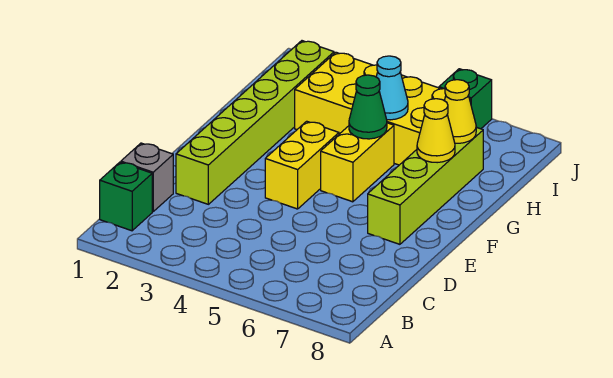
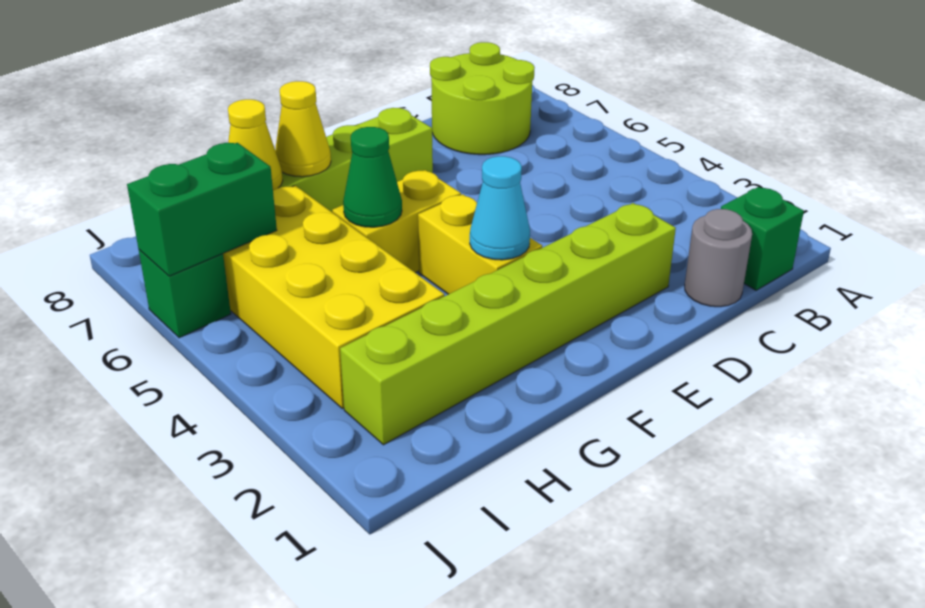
none -> lime 2x2 round brick [430,42,535,155]
grey 1x1 brick [121,143,173,212] -> grey 1x1 round brick [685,209,752,307]
yellow 1x2 brick [265,121,339,209] -> yellow 1x2 brick turned to [418,194,542,294]
cyan 1x1 cone [376,56,408,120] -> cyan 1x1 cone moved to [470,156,530,260]
none -> green 1x2 brick [127,143,277,276]

